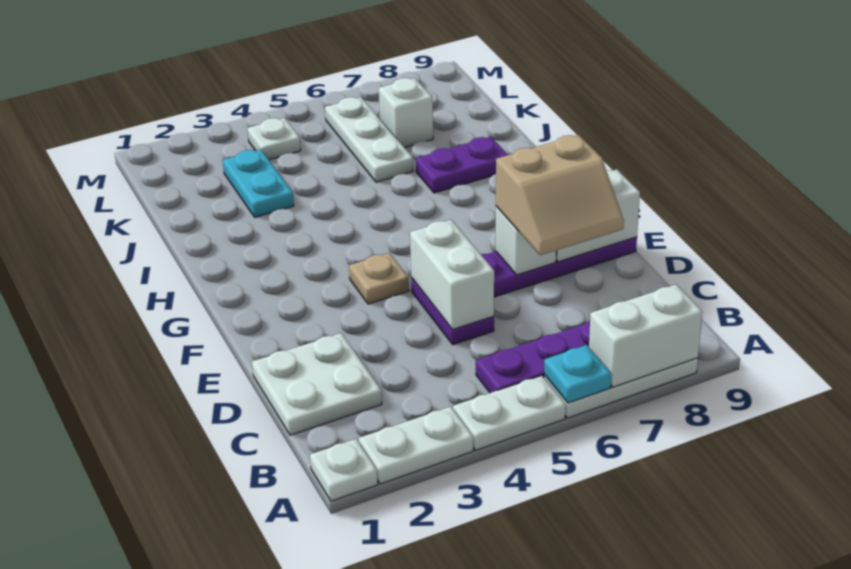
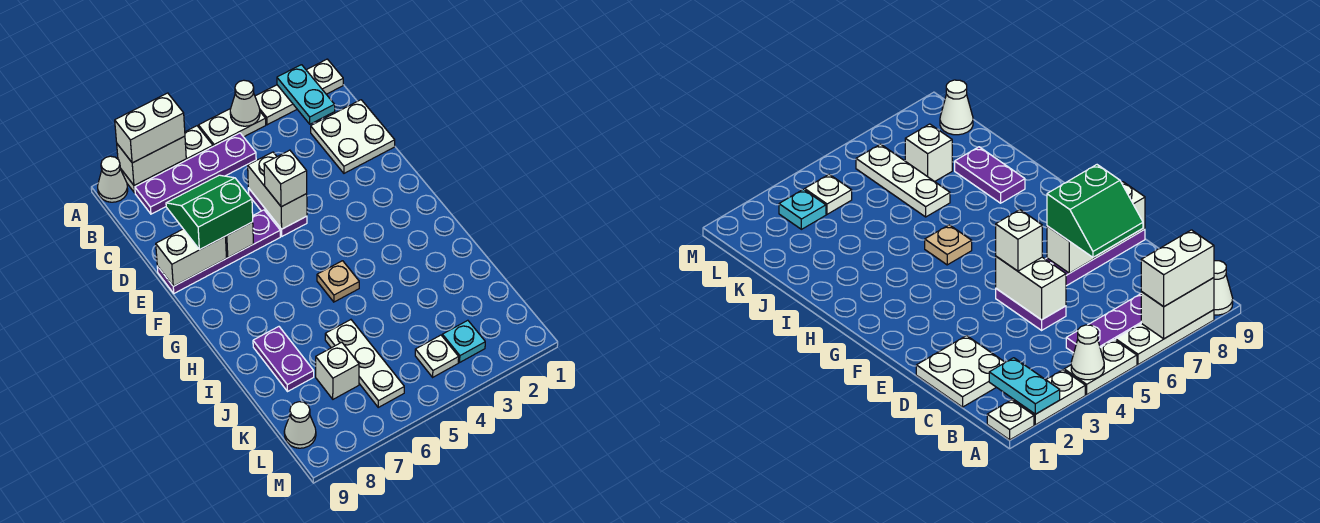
none -> white 1x1 cone [230,80,260,126]
cyan 1x1 plate [544,345,611,403] -> cyan 1x1 plate moved to [442,320,485,362]
none -> white 1x2 brick [115,93,185,163]
none -> white 1x1 cone [98,156,128,202]
tan 2x2 slope [496,135,624,255] -> green 2x2 slope [166,175,253,250]
none -> white 1x1 brick [264,150,307,207]
tan 1x1 plate [349,253,409,304] -> tan 1x1 plate moved to [317,261,359,302]
purple 1x2 plate [416,137,508,193] -> purple 1x2 plate turned to [253,327,314,391]
cyan 1x2 plate [223,149,294,217] -> cyan 1x2 plate moved to [277,65,335,124]
none -> white 1x1 cone [284,402,316,448]

